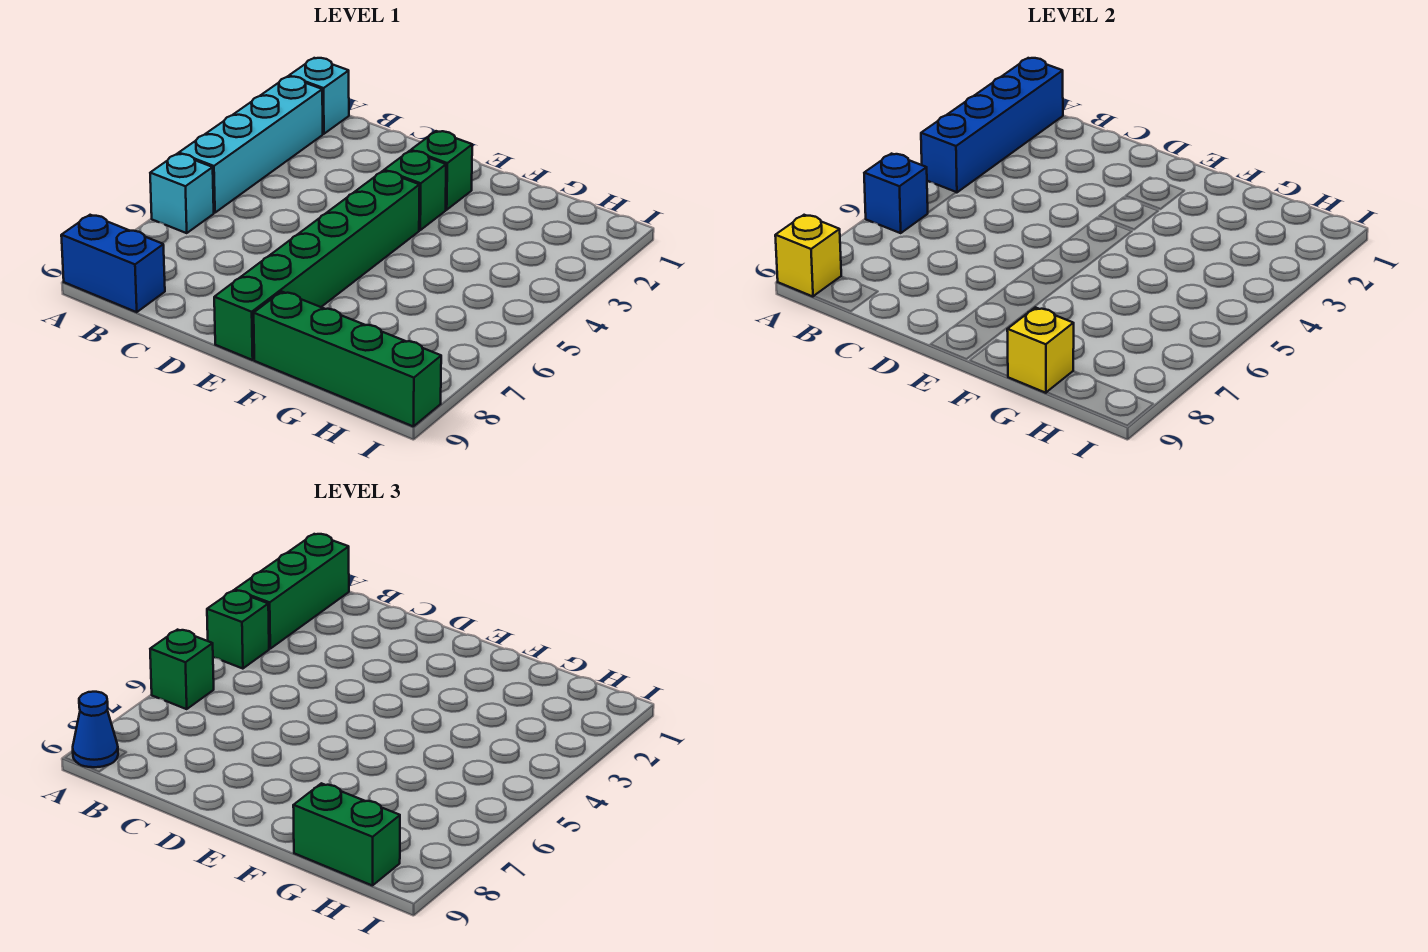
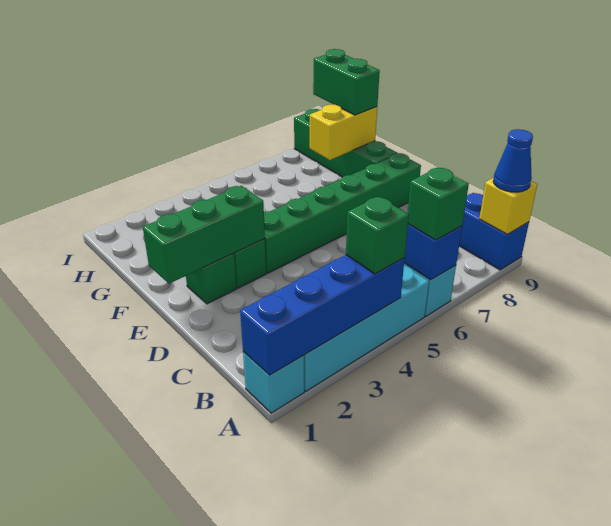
green 1x3 brick [235,534,349,649] -> green 1x3 brick moved to [143,186,265,284]
yellow 1x1 brick [1007,307,1074,393] -> yellow 1x2 brick [310,105,377,160]

